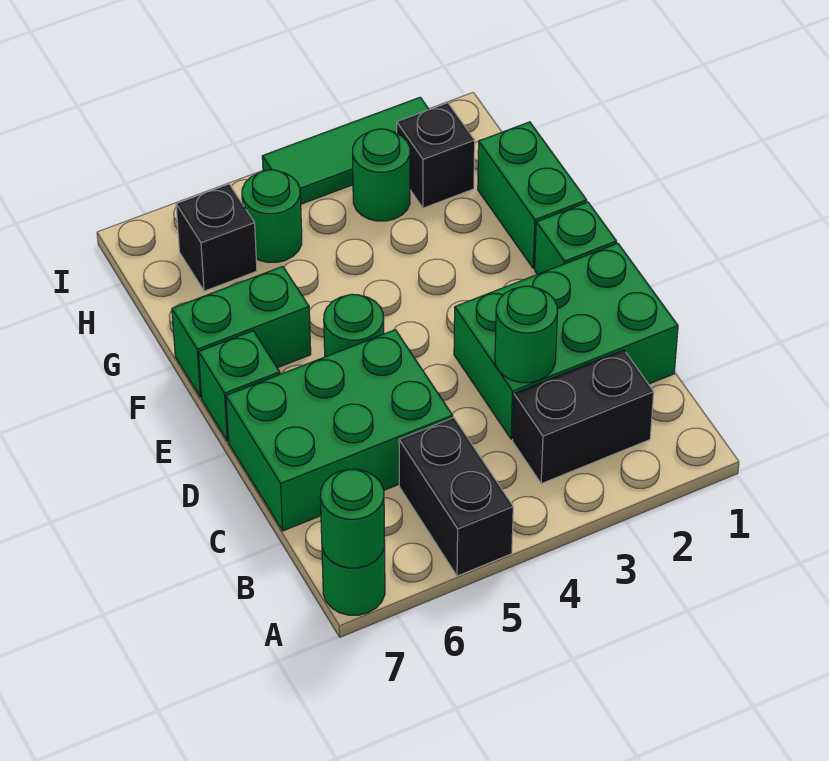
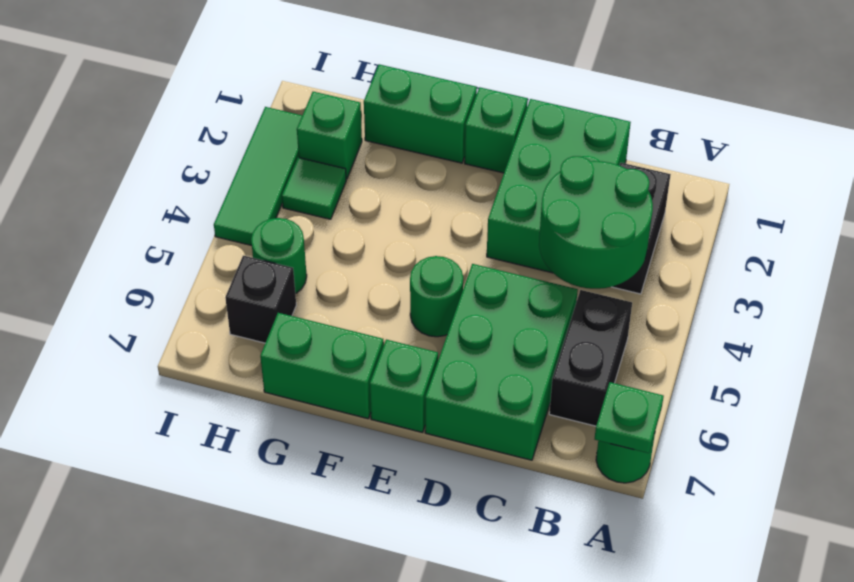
black 1x2 brick [399,418,513,576] -> black 1x2 brick turned to [549,290,632,426]
green 1x1 round brick [320,469,384,568] -> green 1x1 plate [595,382,664,453]
green 1x1 round brick [495,286,558,383] -> green 2x2 round brick [539,156,653,289]
green 1x2 brick [172,266,311,397] -> green 1x2 brick turned to [260,313,384,419]
black 1x1 brick [397,103,475,208] -> green 1x1 brick [297,92,362,179]
green 1x1 round brick [353,129,410,221] -> green 1x1 tile [282,157,346,219]

